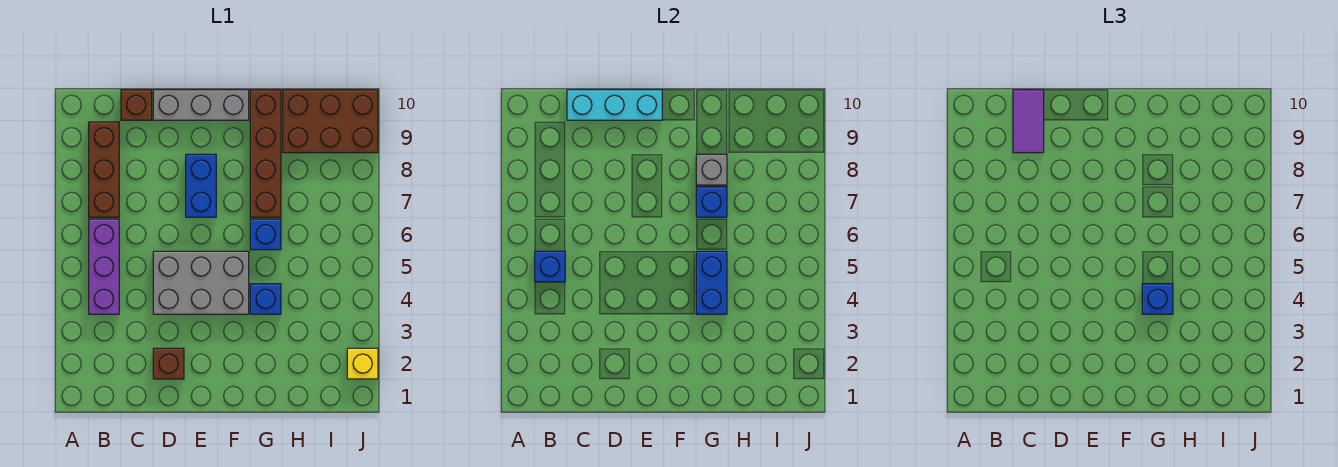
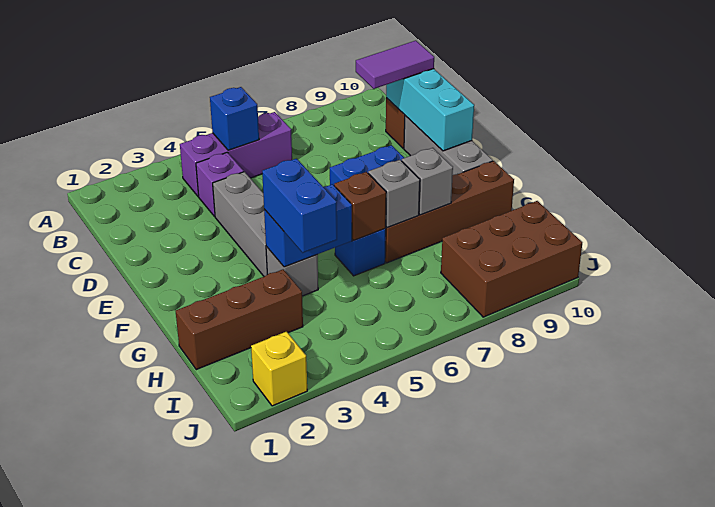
brown 1x3 brick [89,122,119,217] -> brown 1x3 brick moved to [176,269,303,370]
none -> purple 1x1 brick [196,152,244,216]
brown 1x1 brick [153,348,184,379] -> brown 1x1 brick moved to [334,172,386,240]
grey 2x3 brick [153,251,249,314] -> grey 1x3 brick [213,172,267,277]
blue 1x1 brick [250,284,281,314] -> grey 1x1 brick [266,246,318,296]
blue 1x1 brick [1142,284,1173,314] -> blue 1x2 brick [262,159,337,253]
blue 1x1 brick [696,187,727,217] -> grey 1x1 brick [368,160,420,228]
brown 2x3 brick [283,90,378,153] -> brown 2x3 brick turned to [441,201,582,317]

